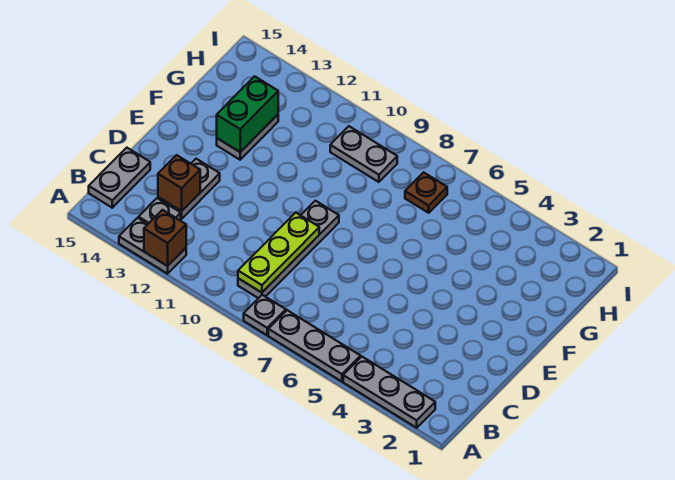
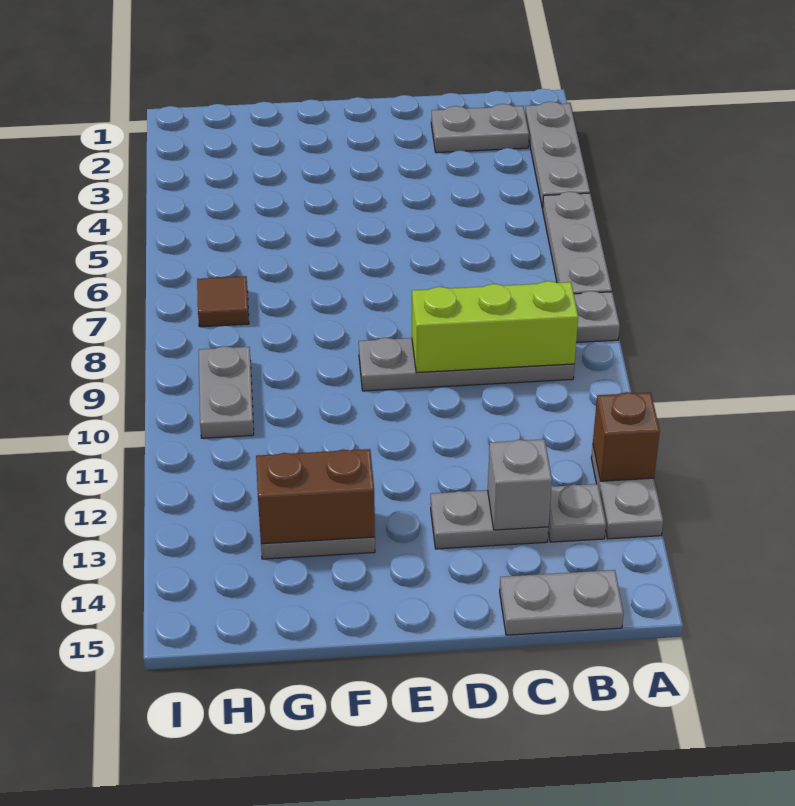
none -> grey 1x2 plate [431,104,529,153]
lime 1x3 plate [238,213,319,293] -> lime 1x3 brick [412,281,578,373]
brown 1x1 brick [158,155,200,211] -> grey 1x1 brick [488,439,552,530]
green 1x2 brick [217,76,278,152] -> brown 1x2 brick [256,449,375,544]
brown 1x1 plate [405,172,447,213] -> brown 1x1 tile [197,276,249,327]

